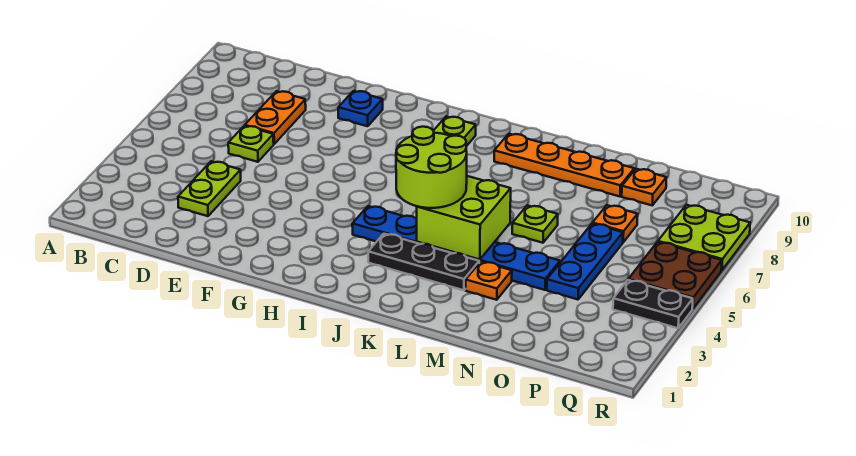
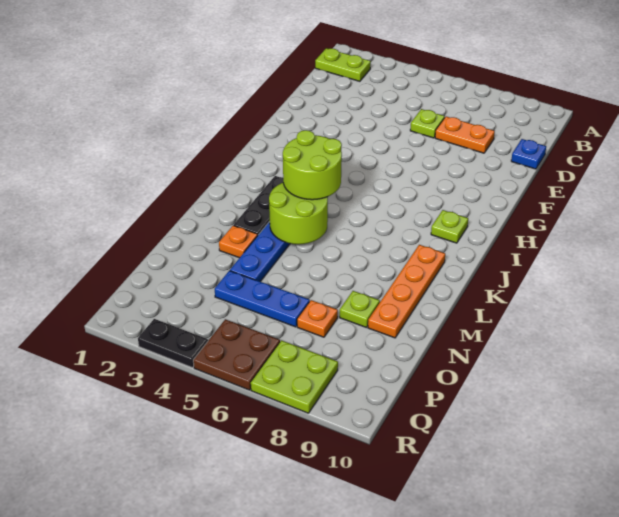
lime 1x2 plate [178,161,241,216] -> lime 1x2 plate moved to [315,48,371,81]
blue 1x1 plate [338,91,383,126] -> blue 1x1 plate moved to [511,139,546,169]
lime 2x2 brick [417,176,511,260] -> lime 2x2 round brick [269,183,328,244]
lime 1x1 plate [512,205,558,243] -> lime 1x1 plate moved to [340,291,380,328]
orange 1x1 plate [622,169,667,205] -> none
black 1x2 plate [613,280,693,328] -> black 1x2 plate turned to [138,319,208,368]

